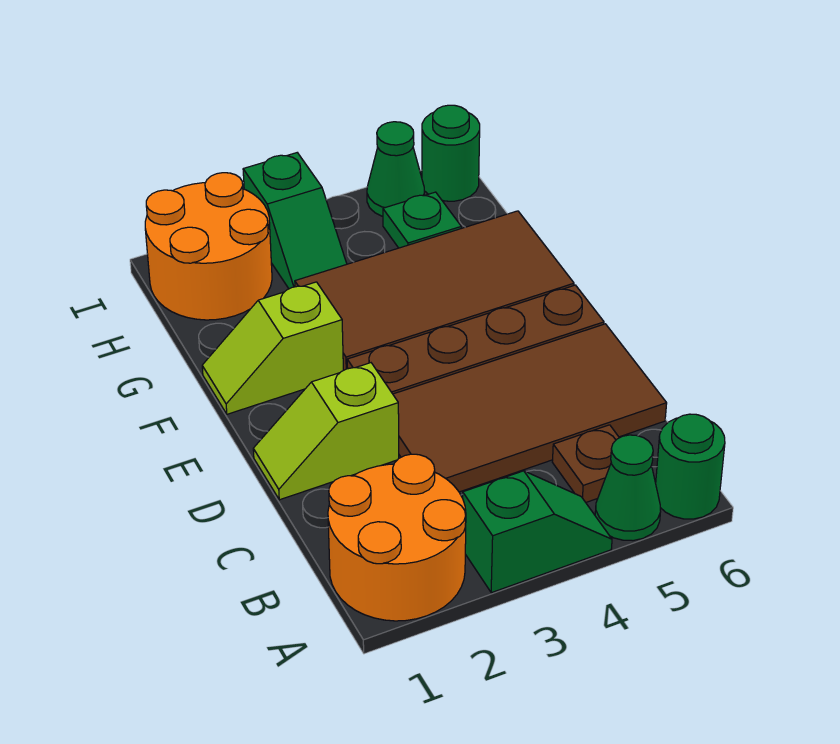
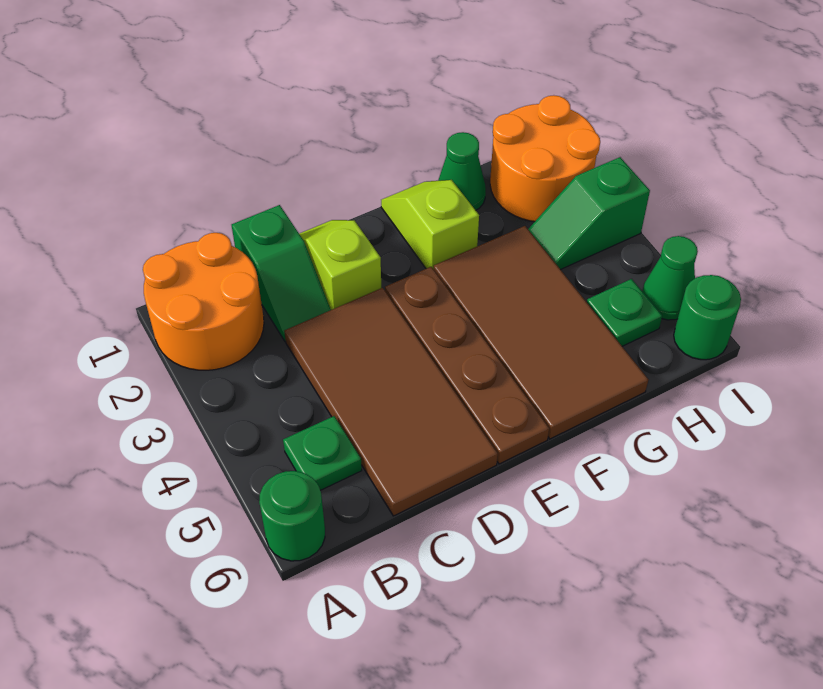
green 1x2 slope [463,471,612,593] -> green 1x2 slope moved to [232,205,331,341]
green 1x1 cone [595,435,661,541] -> green 1x1 cone moved to [438,132,486,210]
brown 1x1 plate [552,425,619,502] -> green 1x1 plate [283,416,362,490]

